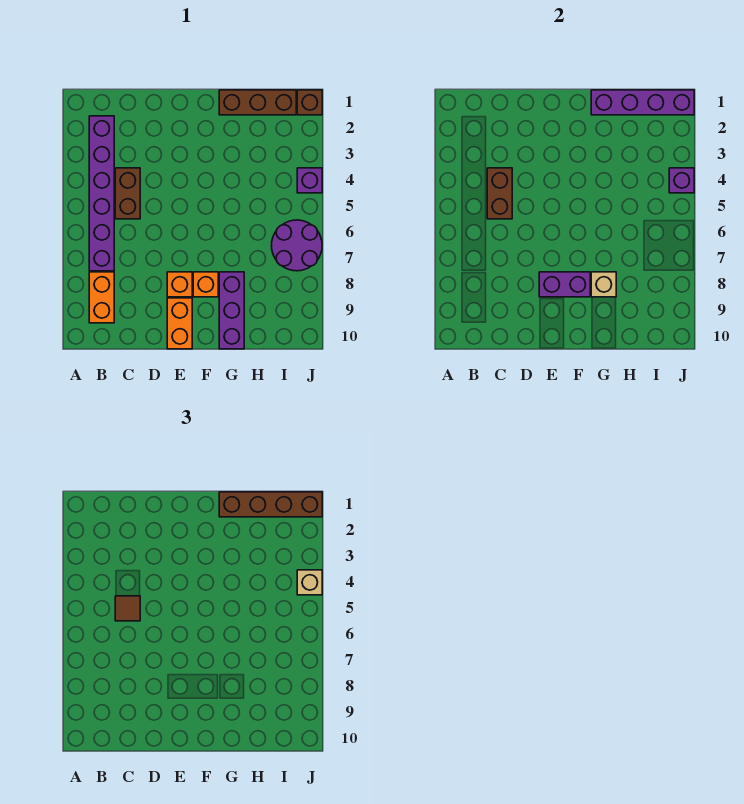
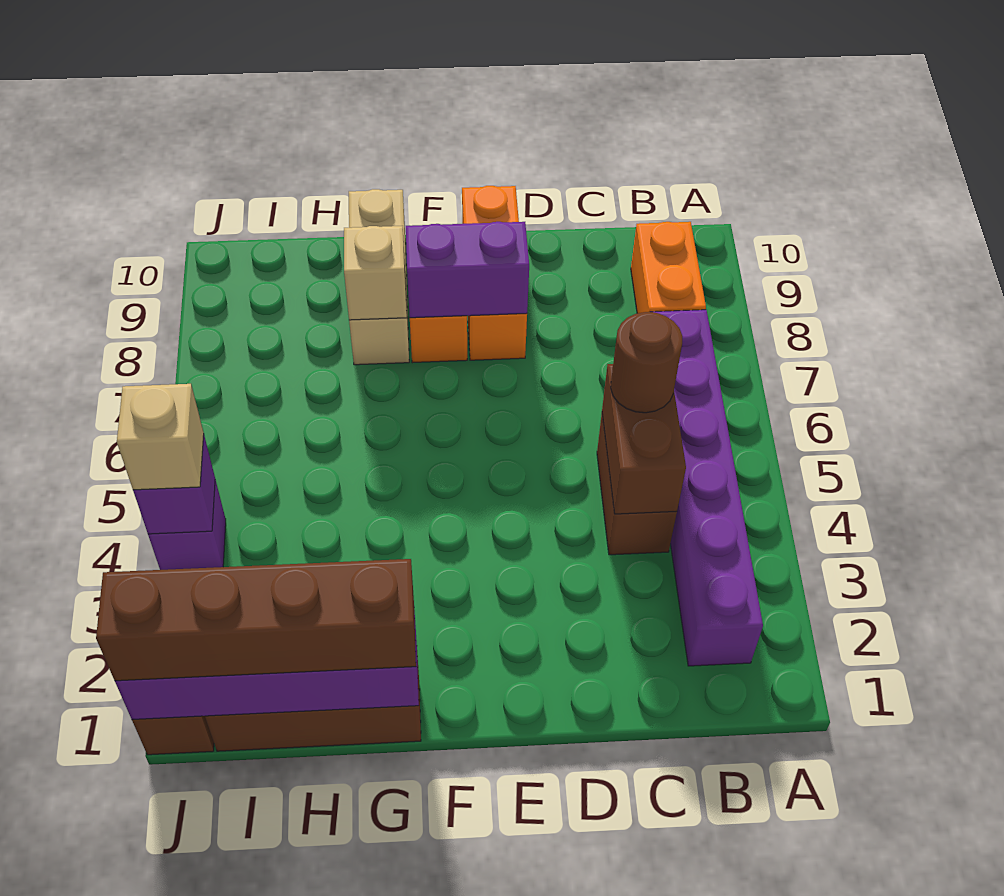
brown 1x1 tile [115,596,140,621] -> brown 1x1 round brick [611,312,683,413]
purple 1x3 brick [219,272,244,349] -> tan 1x3 brick [349,189,409,365]
purple 2x2 round brick [272,220,322,271] -> none

